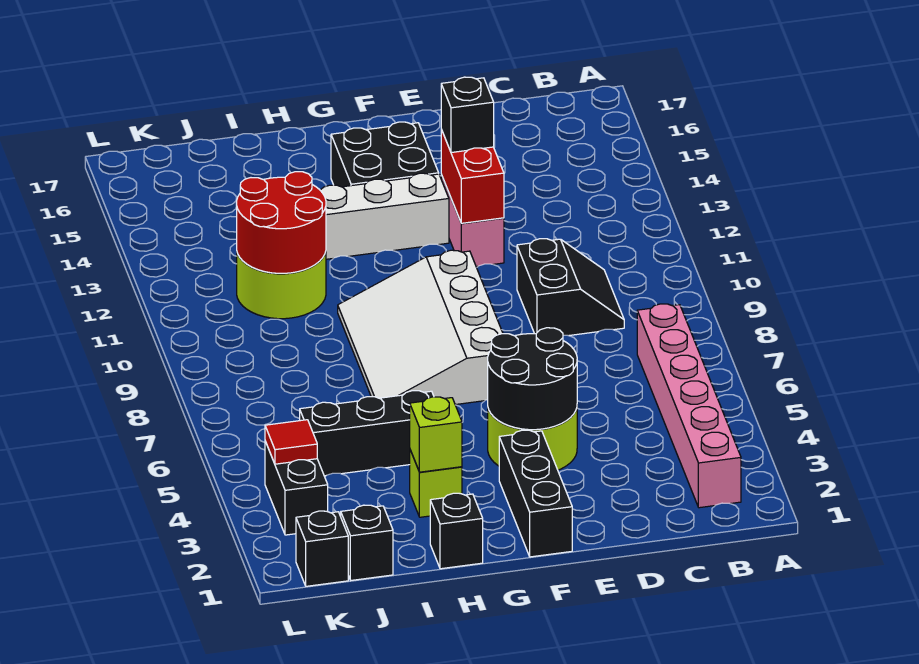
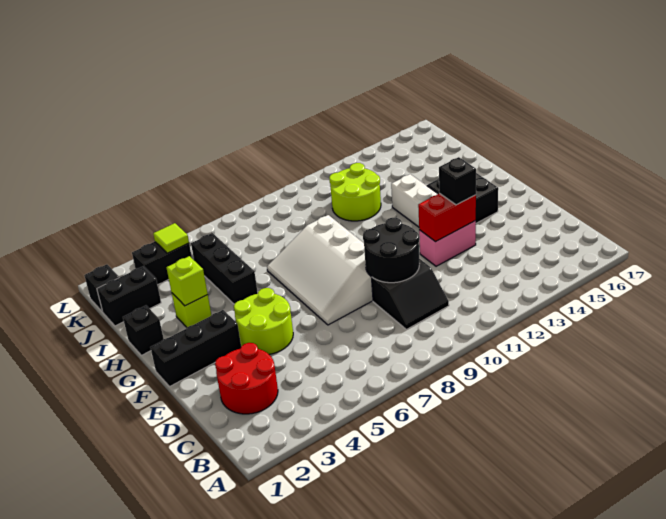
pink 1x6 brick [637,304,741,508] -> none
black 2x2 round brick [488,328,577,430] -> black 2x2 round brick moved to [363,218,420,283]
white 3x4 slope [338,250,503,405] -> white 3x4 slope turned to [267,215,373,325]
red 2x2 round brick [237,172,326,273] -> red 2x2 round brick moved to [215,343,278,414]
black 1x1 brick [341,505,393,580] -> black 1x2 brick [97,266,161,326]
red 1x1 tile [265,420,317,464] -> lime 1x1 tile [153,223,189,253]

